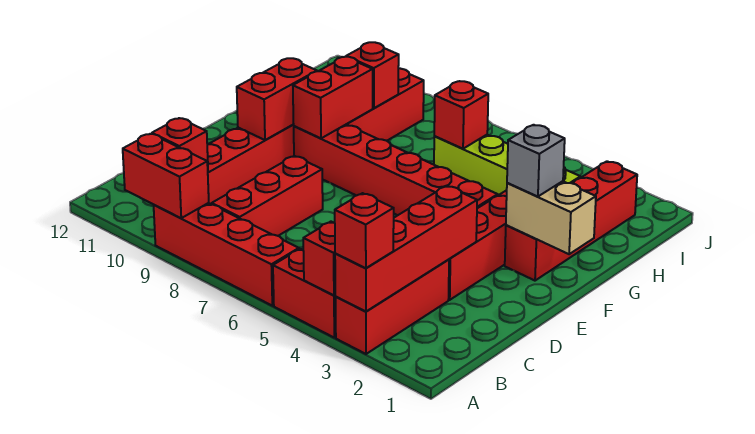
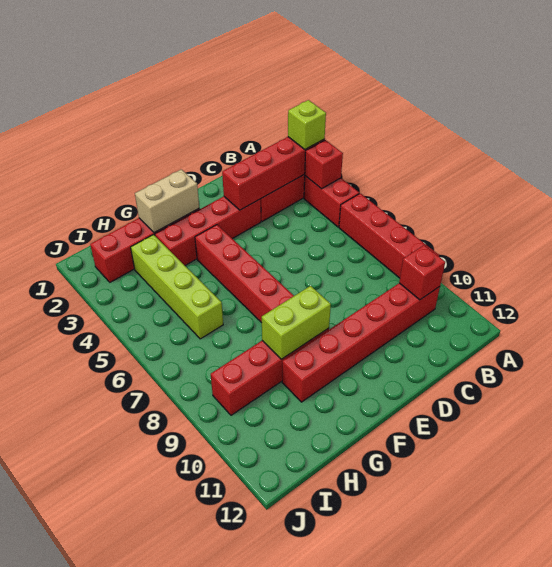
red 1x1 brick [335,193,394,268] -> lime 1x1 brick [288,100,326,149]
red 1x2 brick [123,134,209,218] -> none
red 1x3 brick [212,156,323,236] -> none
red 1x2 brick [237,58,317,140] -> none
tan 1x2 brick [506,181,596,254] -> tan 1x2 brick turned to [135,169,199,233]
grey 1x1 brick [507,125,565,197] -> none
red 1x2 brick [293,57,373,138] -> lime 1x2 brick [262,286,331,359]
red 1x1 brick [434,81,488,149] -> none
red 1x1 brick [346,42,399,108] -> none

